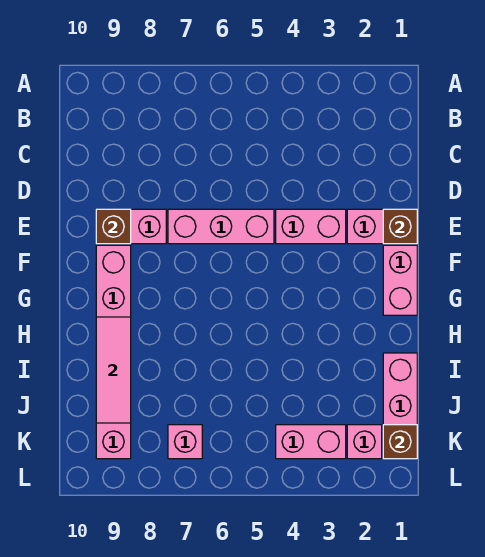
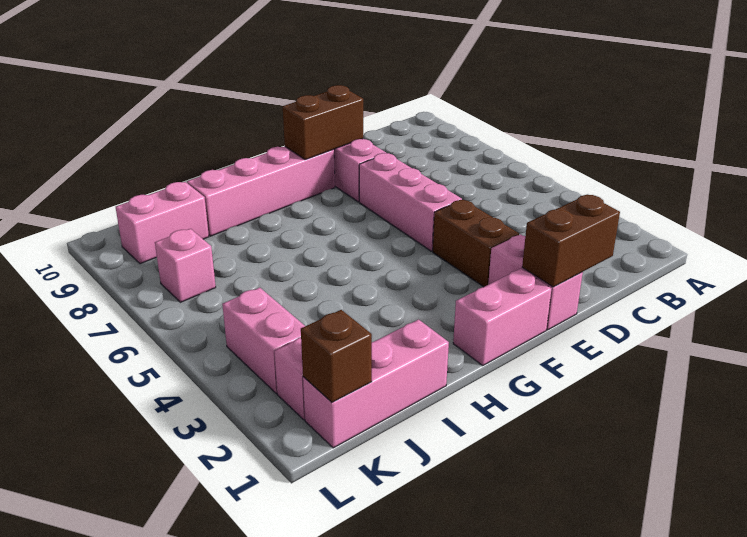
brown 1x1 brick [383,209,417,244] -> brown 1x2 brick [522,195,620,287]
pink 1x2 brick [276,209,346,244] -> brown 1x2 brick [433,200,519,287]
brown 1x1 brick [96,209,131,244] -> brown 1x2 brick [283,85,363,160]
pink 1x3 tile [96,317,131,423] -> none

